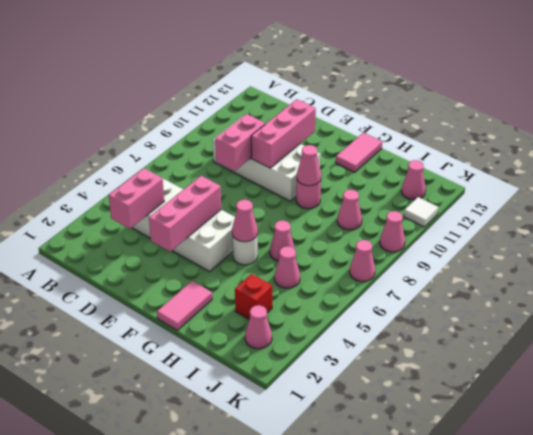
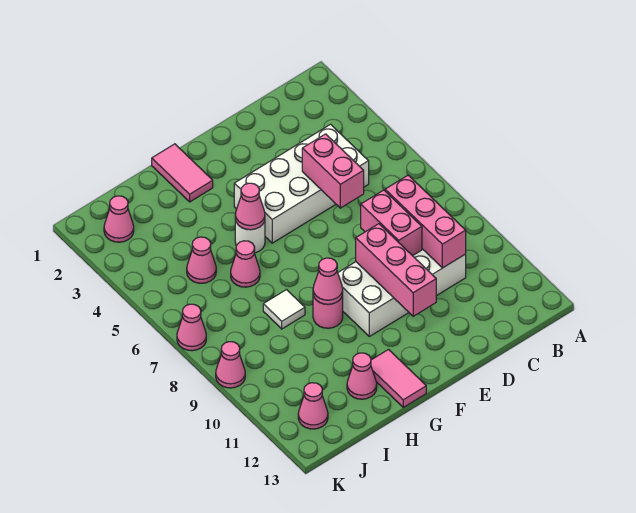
pink 1x2 brick [109,168,164,229] -> pink 1x2 brick moved to [302,134,364,208]
pink 1x3 brick [149,176,221,252] -> pink 1x3 brick moved to [385,175,466,268]
red 1x1 brick [235,274,272,319] -> none
pink 1x1 cone [337,190,362,230] -> pink 1x1 cone moved to [347,353,377,399]
white 1x1 tile [404,197,438,227] -> white 1x1 tile moved to [263,290,305,329]

